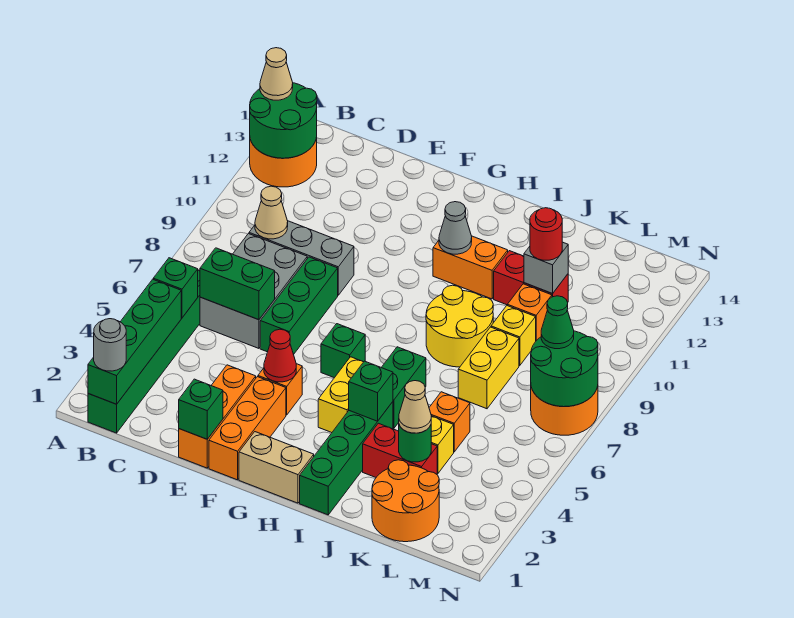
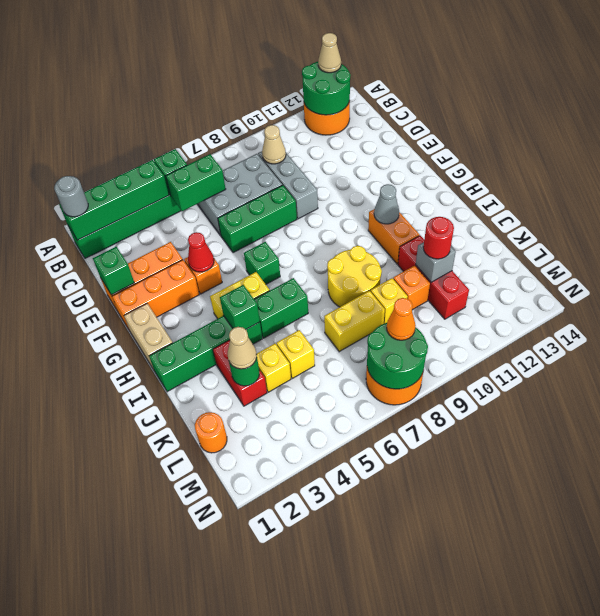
green 1x2 brick [200,248,275,320] -> green 1x2 brick turned to [166,154,226,211]
red 1x2 brick [494,251,568,305] -> red 1x3 brick [398,236,469,319]
orange 2x2 round brick [372,460,439,542] -> orange 1x1 round brick [195,412,227,453]
orange 1x1 brick [429,392,470,452] -> yellow 1x1 brick [277,330,315,378]
green 1x1 cone [541,296,574,349] -> orange 1x1 cone [387,298,416,340]

